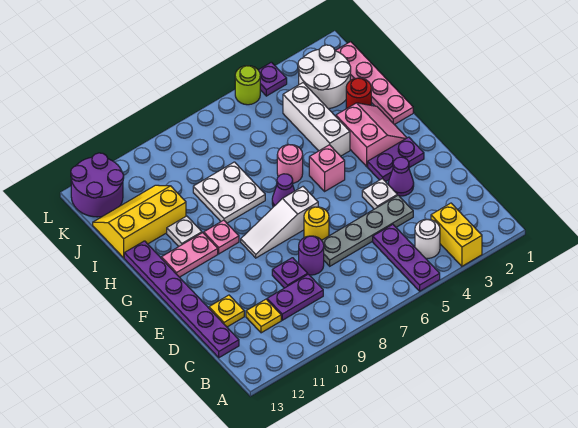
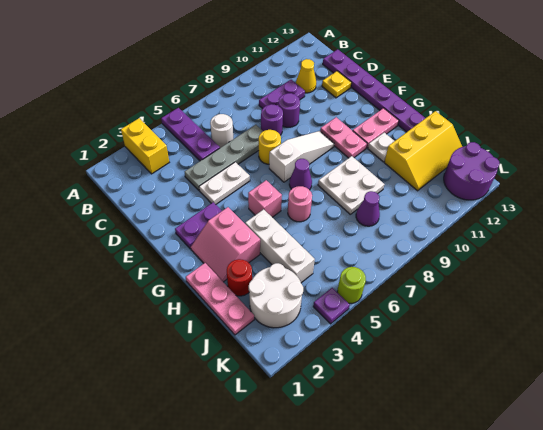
white 1x1 round brick [415,219,440,258] -> white 1x1 round brick moved to [210,114,233,148]
yellow 1x1 plate [246,299,281,333] -> yellow 1x1 cone [296,59,316,93]
purple 1x1 plate [272,258,308,288] -> purple 1x1 round brick [278,93,300,127]
purple 1x1 cone [388,157,414,196] -> purple 1x1 cone moved to [356,191,380,226]
white 1x1 plate [362,179,397,209] -> white 1x2 plate [199,162,250,204]
pink 1x1 plate [204,220,239,254] -> pink 1x2 plate [320,117,367,158]
pink 1x4 plate [335,42,413,125] -> pink 1x3 plate [186,263,254,335]

